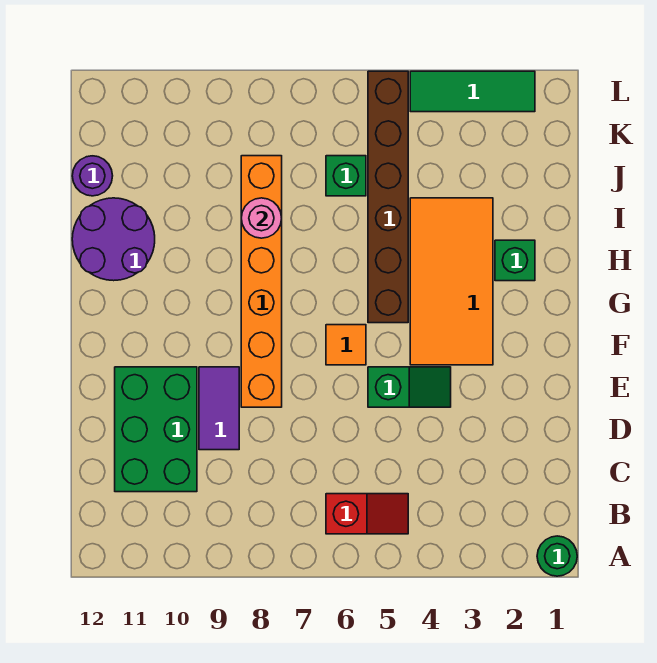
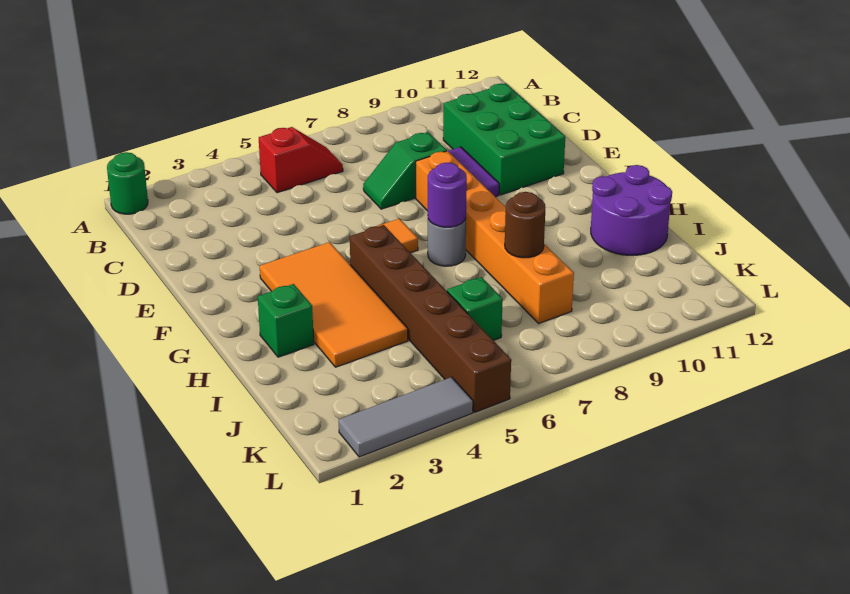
red 1x2 slope [326,494,408,534] -> red 1x2 slope turned to [259,127,343,193]
green 1x2 slope [368,367,451,407] -> green 1x2 slope moved to [363,132,447,209]
none -> grey 1x1 round brick [428,219,466,266]
pink 1x1 round brick [241,198,282,238] -> brown 1x1 round brick [505,192,546,258]
purple 1x1 round brick [72,156,113,196] -> purple 1x1 round brick moved to [428,163,467,227]
green 1x3 tile [410,71,535,112] -> grey 1x3 tile [339,377,473,457]

